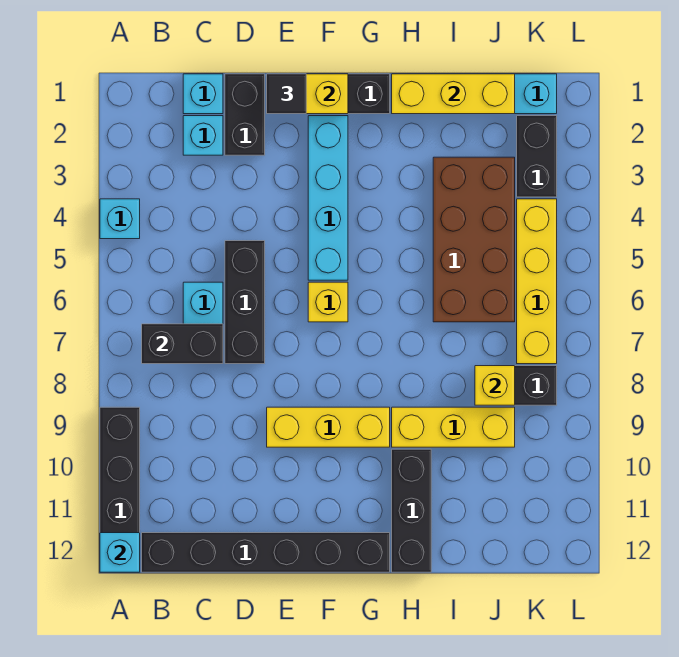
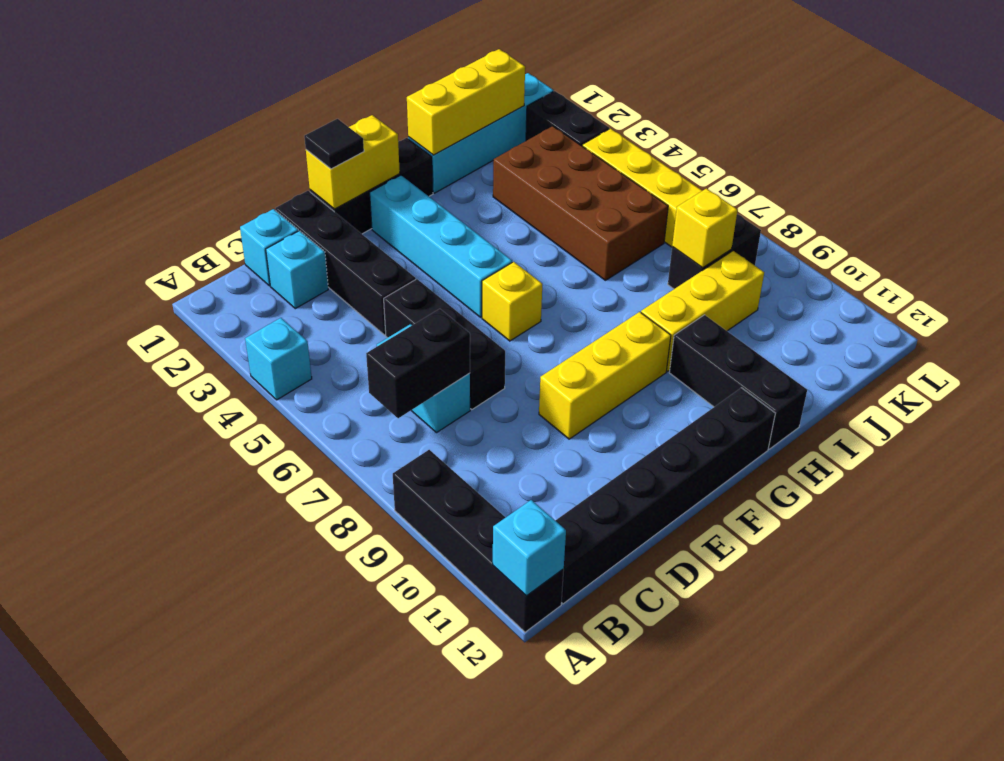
black 1x2 brick [225,74,265,155] -> black 1x4 brick [275,191,416,335]

